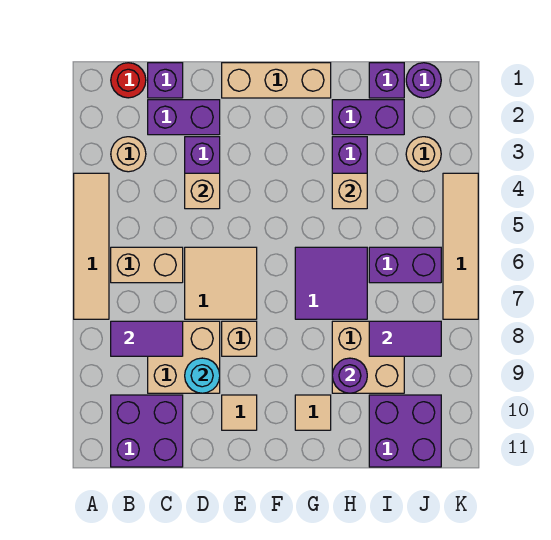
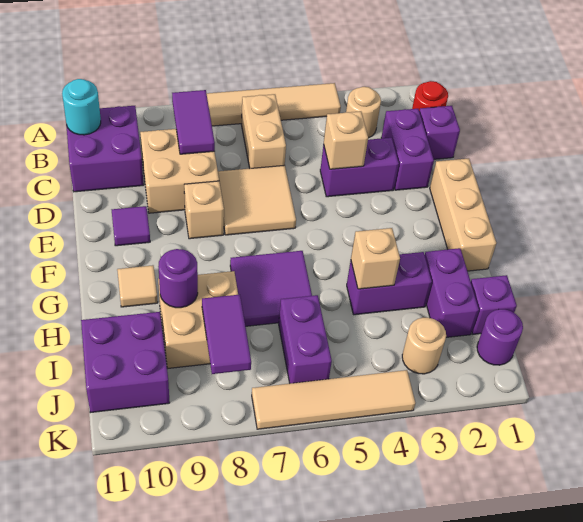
cyan 1x1 round brick [185,358,220,393] -> cyan 1x1 round brick moved to [62,79,101,135]
tan 1x1 tile [222,395,257,430] -> purple 1x1 tile [112,206,150,246]

